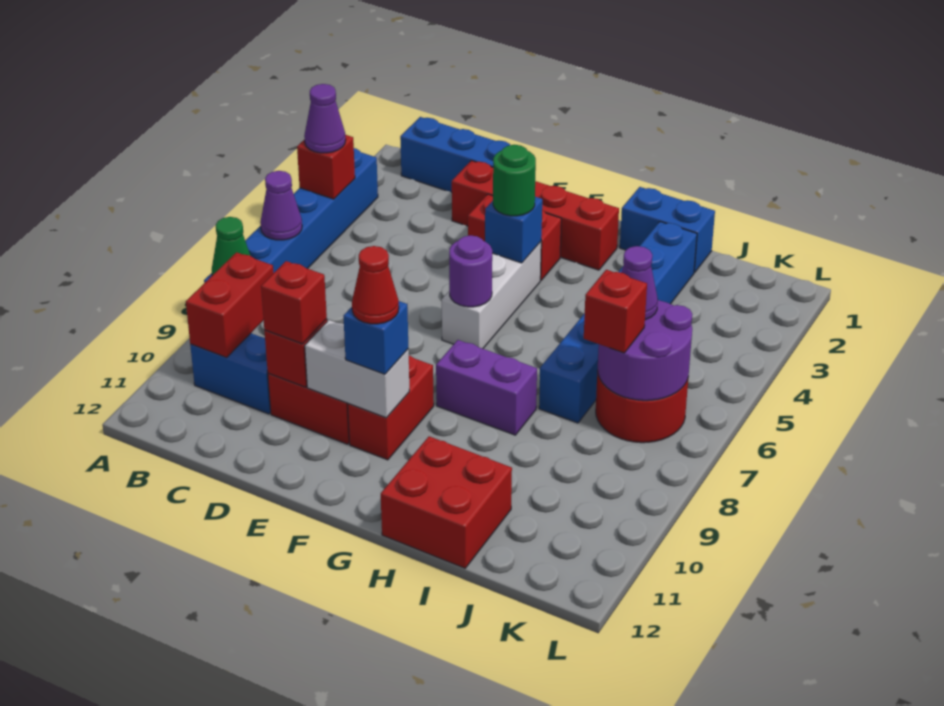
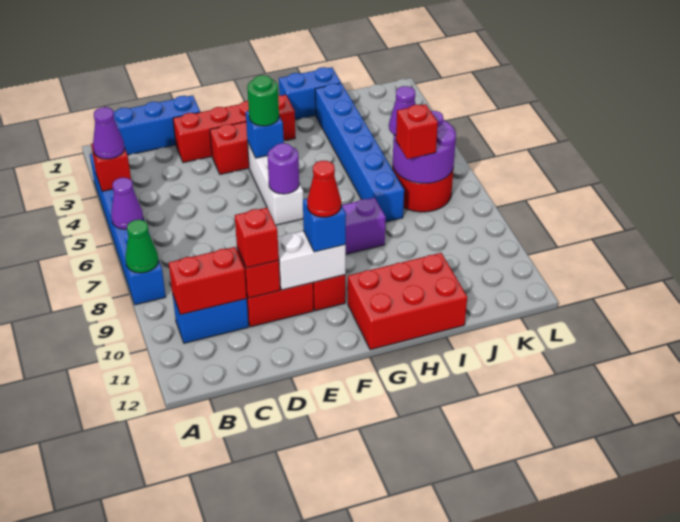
red 1x2 brick [186,252,273,358] -> red 1x2 brick turned to [169,247,247,315]
red 2x2 brick [381,436,512,568] -> red 2x3 brick [348,253,467,350]

